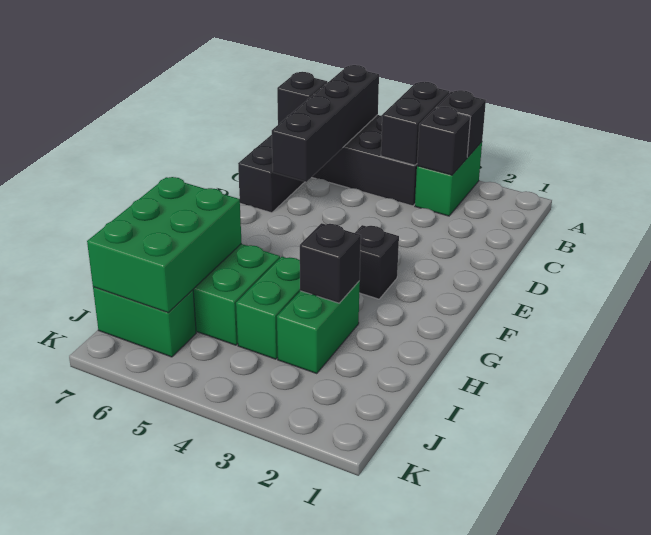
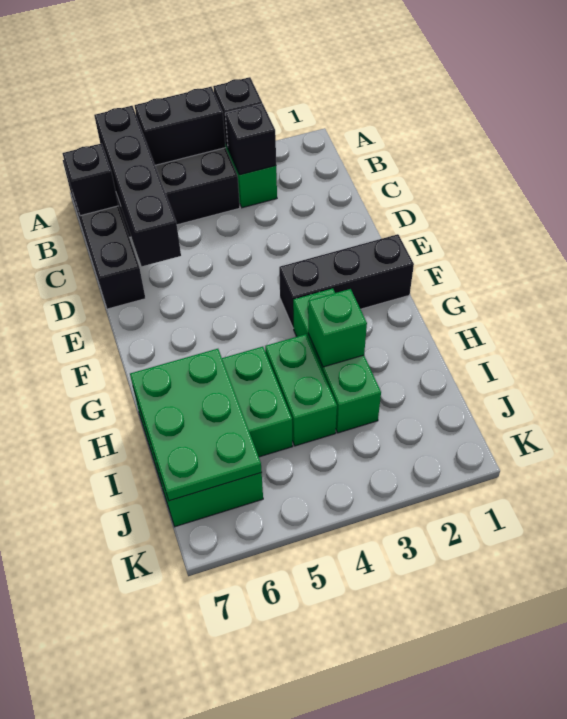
black 1x2 brick [381,82,449,165] -> black 1x2 brick turned to [135,87,226,165]
black 1x1 brick [355,225,399,299] -> black 1x3 brick [279,234,414,328]
green 1x2 brick [277,281,360,373] -> green 1x3 brick [293,288,381,433]
black 1x1 brick [300,223,361,303] -> green 1x1 brick [308,289,367,367]
green 2x3 brick [87,177,242,313] -> green 2x3 plate [130,349,262,501]

